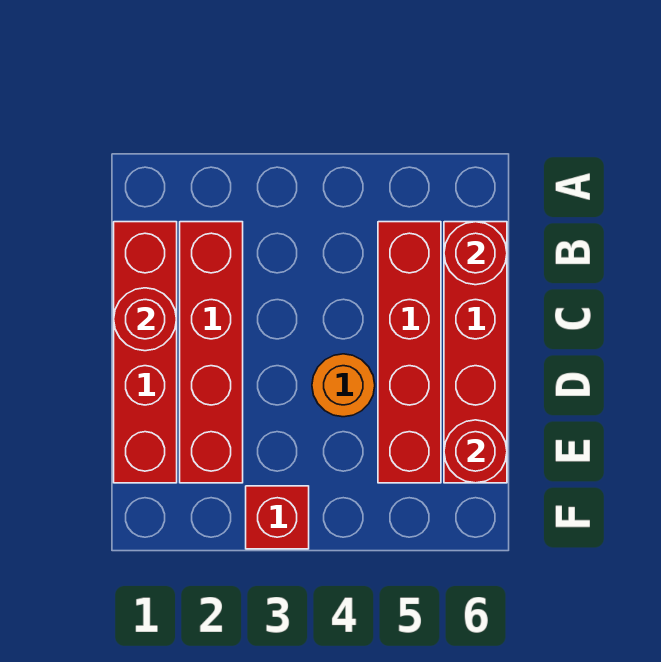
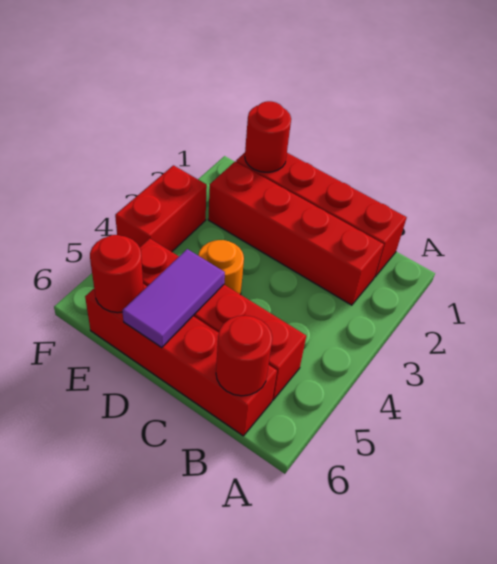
red 1x1 round brick [114,288,177,351] -> red 1x1 round brick moved to [245,101,291,172]
none -> purple 1x2 tile [122,249,225,348]
red 1x1 brick [246,486,309,549] -> red 1x2 brick [115,165,207,252]

